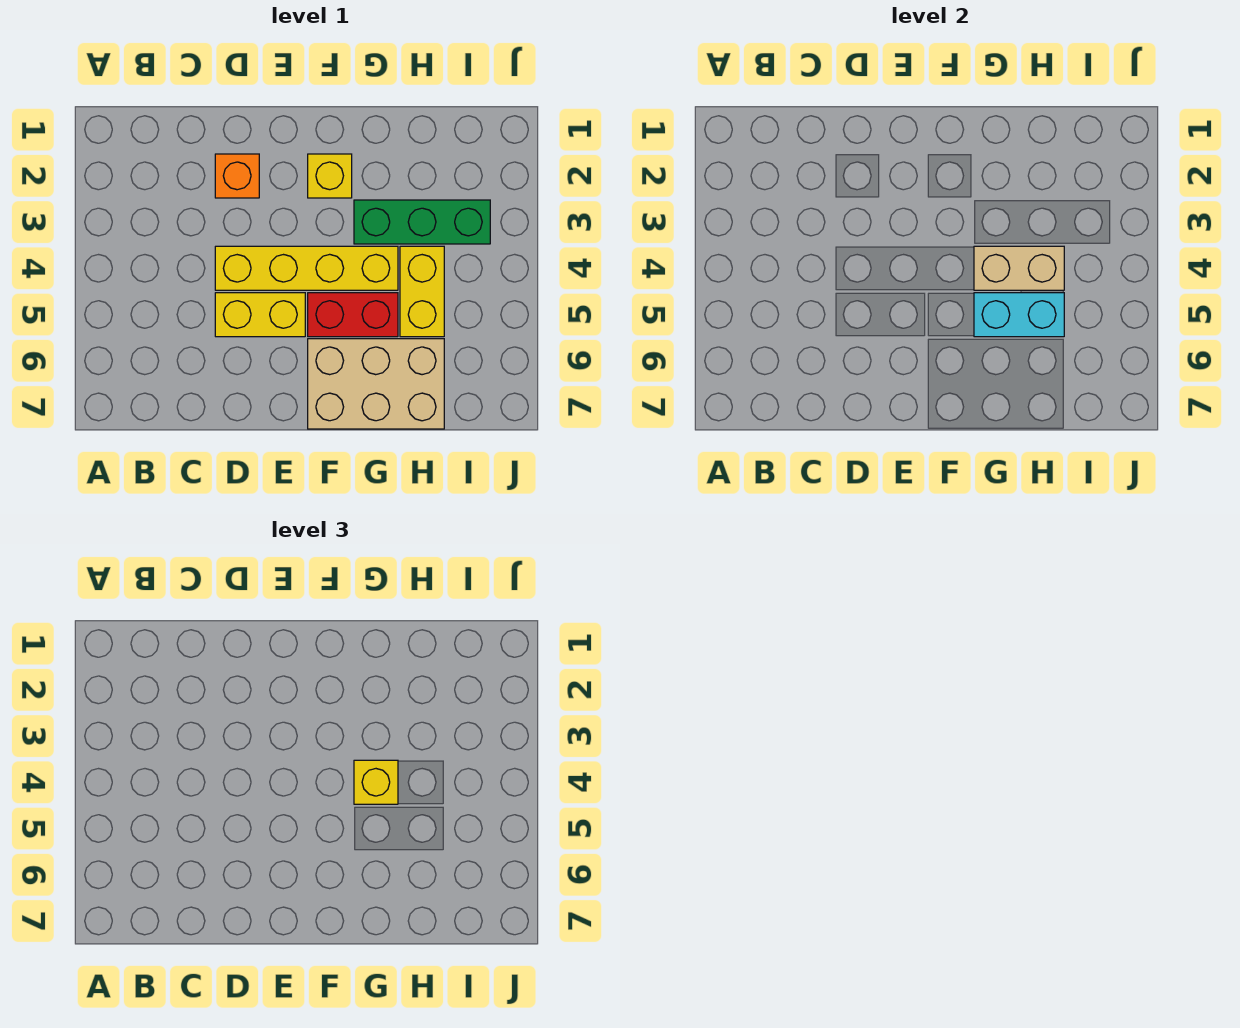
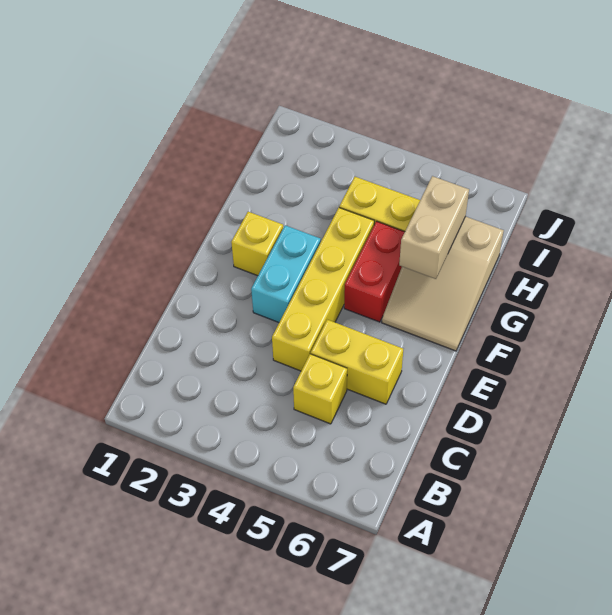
orange 1x1 brick [215,154,259,198] -> none
yellow 1x2 brick [215,293,305,337] -> yellow 1x2 brick turned to [311,320,403,404]
tan 2x3 brick [308,339,444,429] -> tan 2x3 slope [382,217,504,351]
green 1x3 brick [354,200,490,244] -> none
tan 1x2 brick [974,246,1064,290] -> tan 1x2 brick moved to [399,176,469,279]
yellow 1x1 brick [354,760,398,804] -> yellow 1x1 brick moved to [293,354,347,424]
cyan 1x2 brick [974,293,1064,337] -> cyan 1x2 brick moved to [251,225,321,322]

